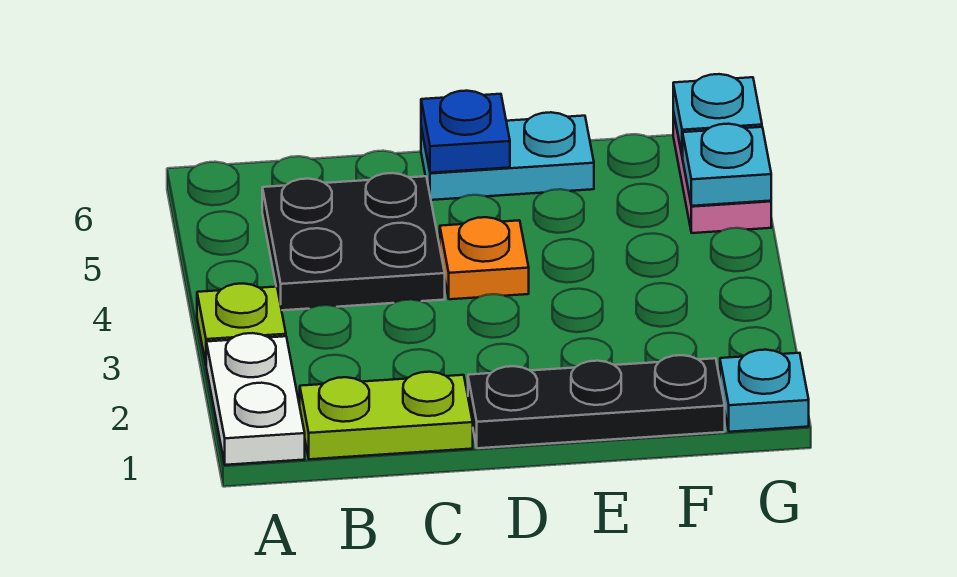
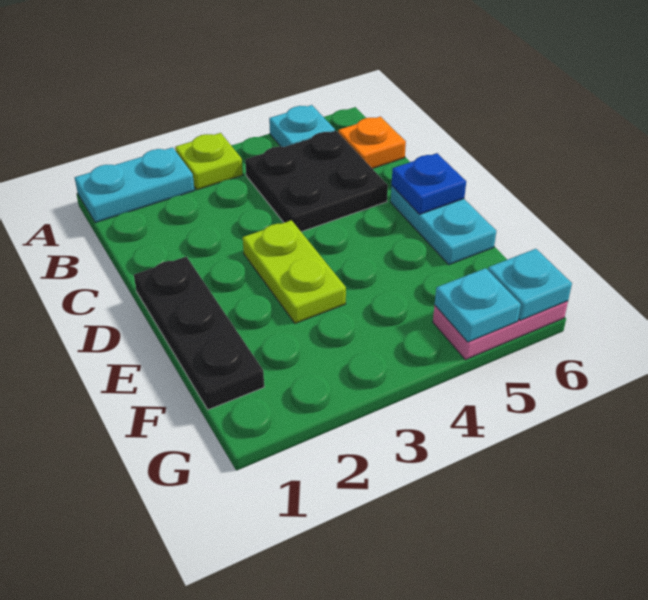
white 1x2 plate [206,333,305,465] -> cyan 1x2 plate [75,147,194,223]
lime 1x2 plate [300,372,473,459] -> lime 1x2 plate moved to [243,220,346,323]
orange 1x1 plate [440,217,529,299] -> orange 1x1 plate moved to [338,117,406,169]
cyan 1x1 plate [720,350,809,432] -> cyan 1x1 plate moved to [269,105,335,147]

